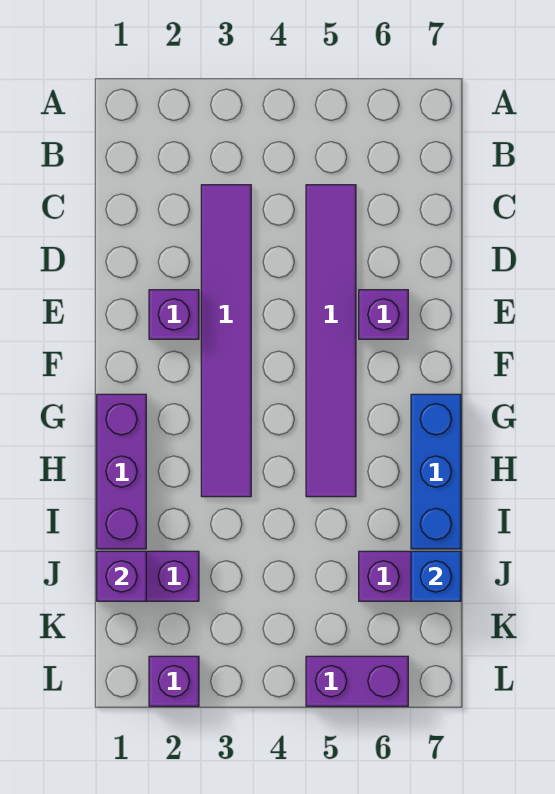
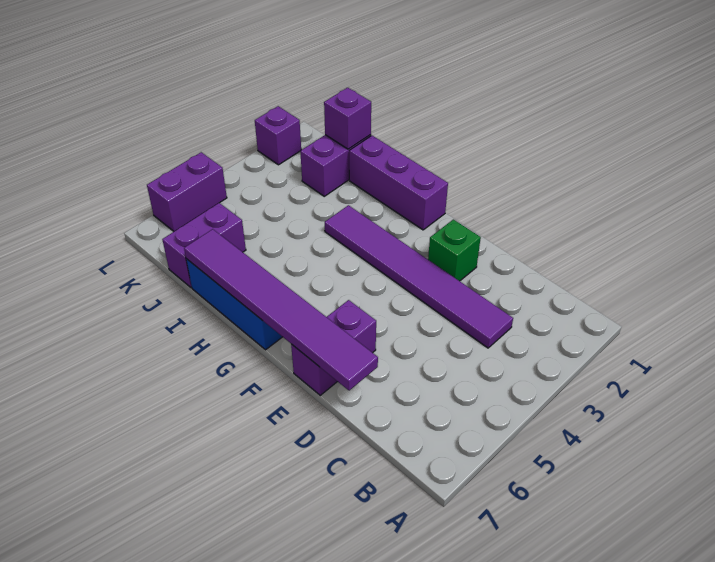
purple 1x6 tile [306,185,356,497] -> purple 1x6 tile moved to [184,229,378,391]
purple 1x1 brick [149,290,199,339] -> green 1x1 brick [428,219,481,281]
purple 1x1 brick [359,290,408,339] -> purple 1x2 brick [291,300,376,395]
blue 1x1 brick [411,551,461,601] -> none

